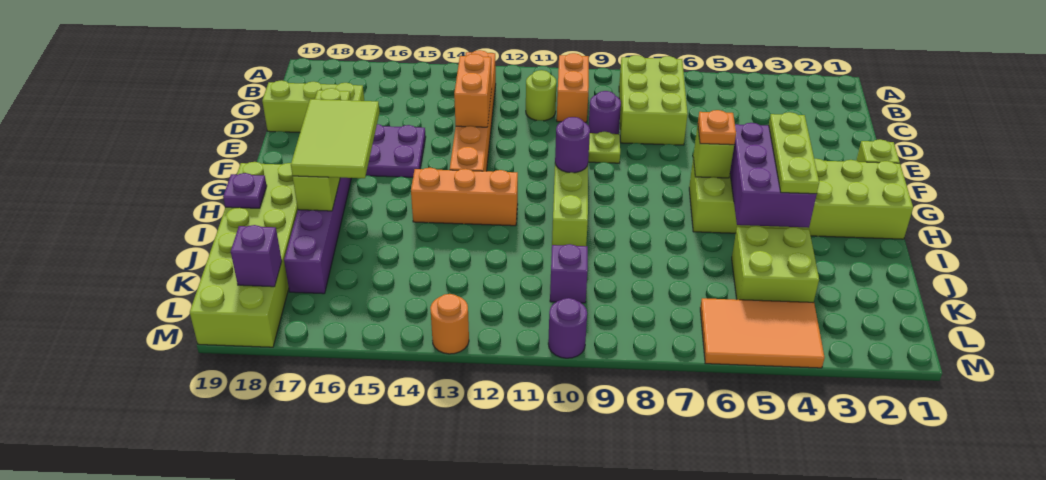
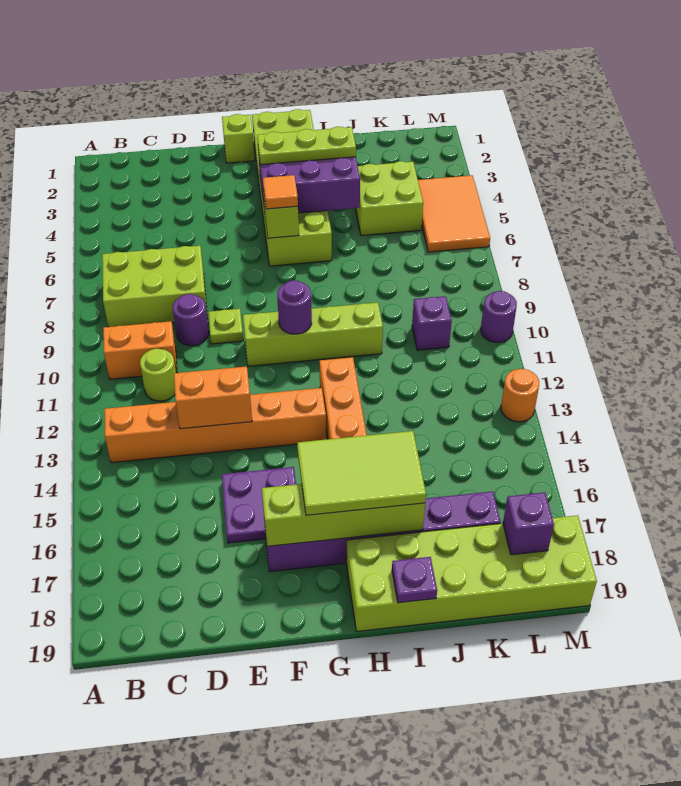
lime 1x3 brick [262,80,364,132] -> none
orange 1x1 plate [698,110,736,145] -> orange 1x1 tile [263,175,298,209]

